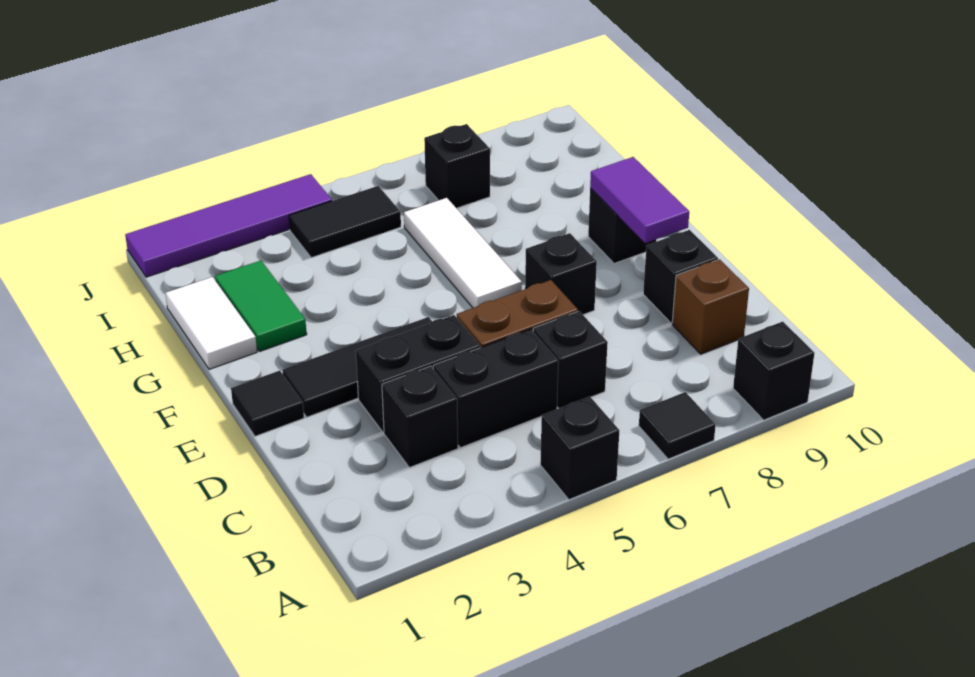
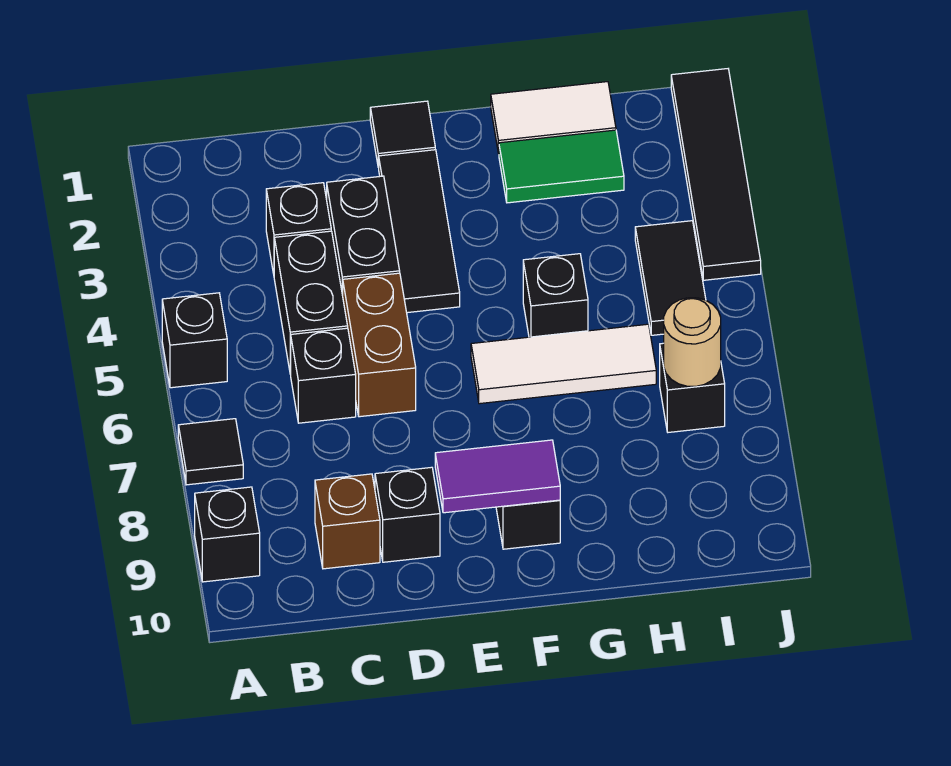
black 1x1 brick [525,233,597,315] -> black 1x1 brick moved to [523,254,588,337]
none -> tan 1x1 round brick [664,298,721,386]
purple 1x4 tile [125,174,332,277] -> black 1x4 tile [671,69,761,280]

